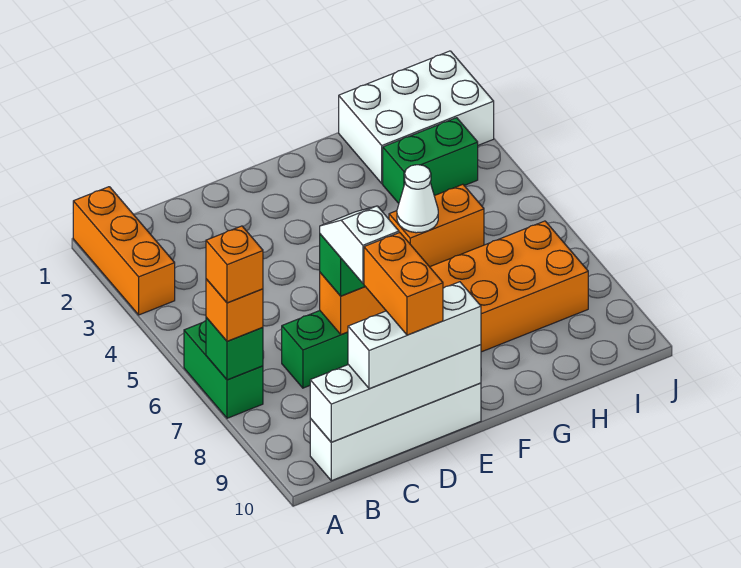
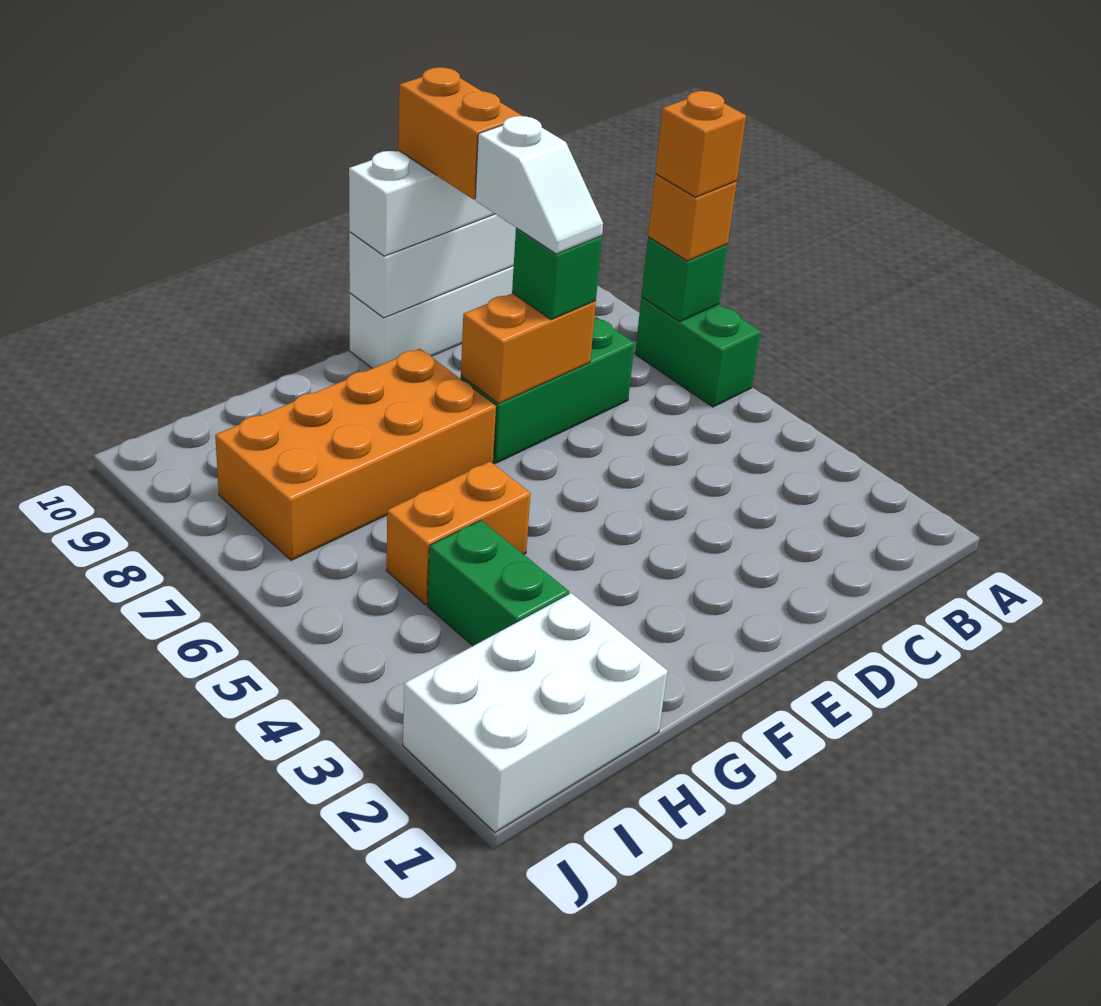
orange 1x3 brick [73,187,175,315] -> none
white 1x1 cone [397,165,438,233] -> none
green 1x2 brick [383,118,478,203] -> green 1x2 brick turned to [428,520,569,646]

